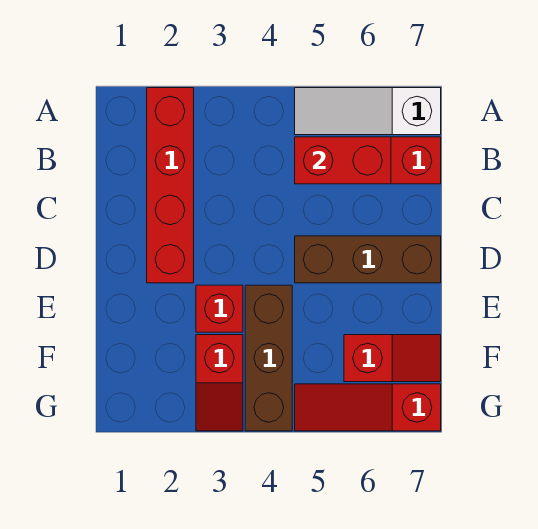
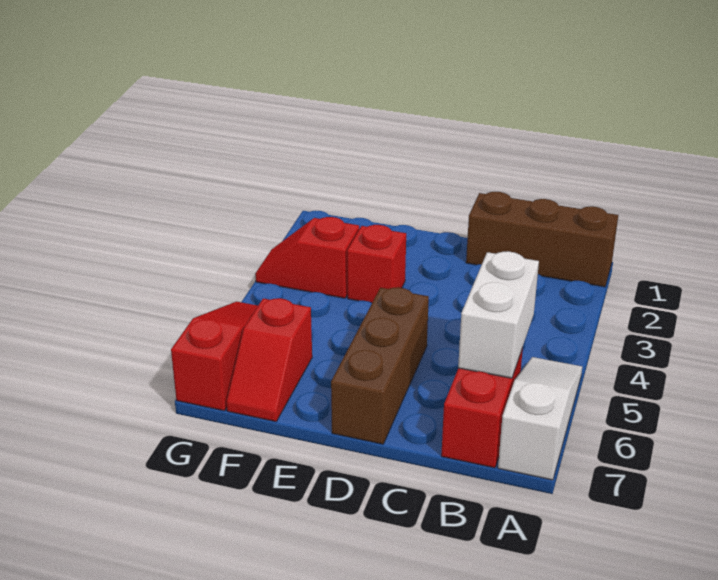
red 1x4 brick [147,88,194,283] -> none
red 1x2 brick [295,137,391,184] -> white 1x2 brick [458,251,539,378]
brown 1x3 brick [245,285,292,431] -> brown 1x3 brick moved to [466,192,618,287]

